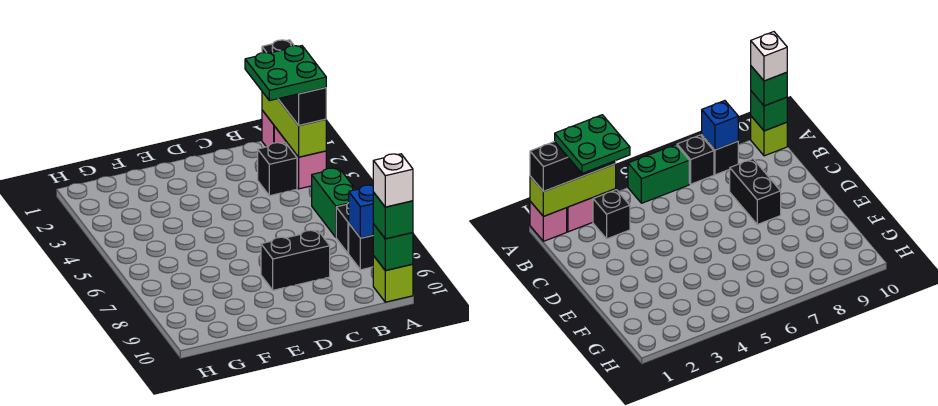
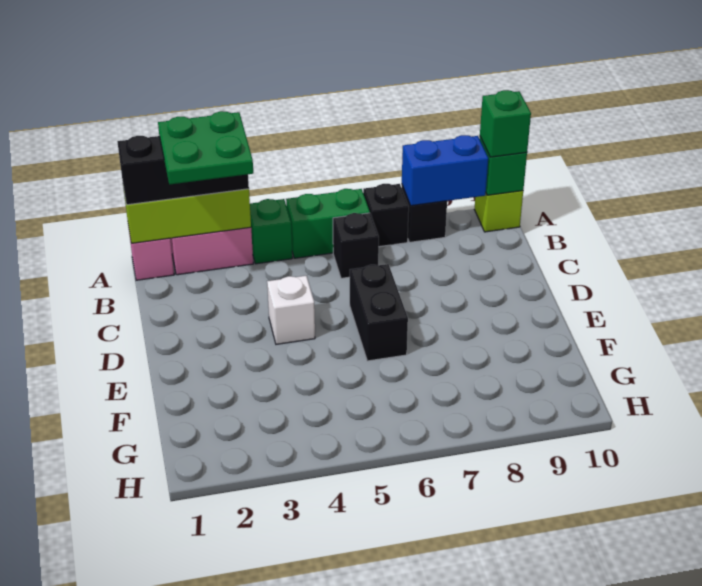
none -> green 1x1 brick [250,199,292,264]
blue 1x1 brick [349,185,373,238] -> blue 1x2 brick [402,135,488,206]
white 1x1 brick [373,154,413,207] -> white 1x1 brick moved to [267,276,315,344]
black 1x1 brick [258,143,297,196] -> black 1x1 brick moved to [333,213,379,278]
black 1x2 brick [261,230,330,290] -> black 1x2 brick moved to [350,264,408,361]

